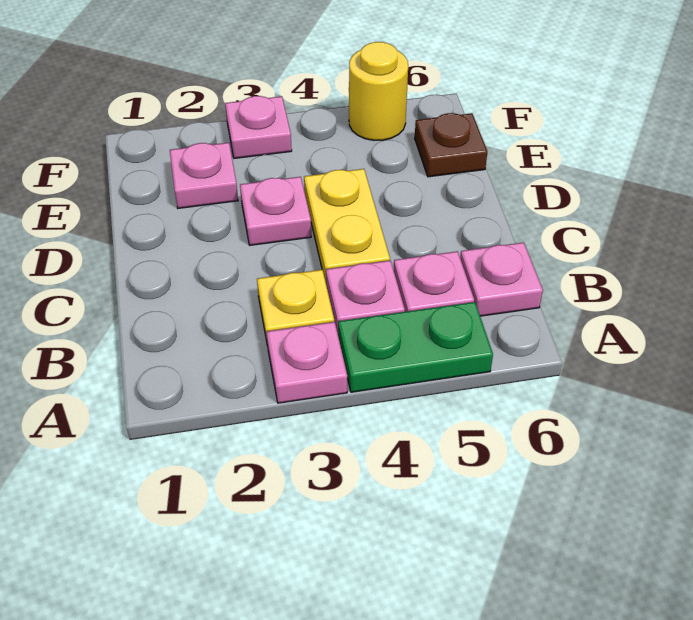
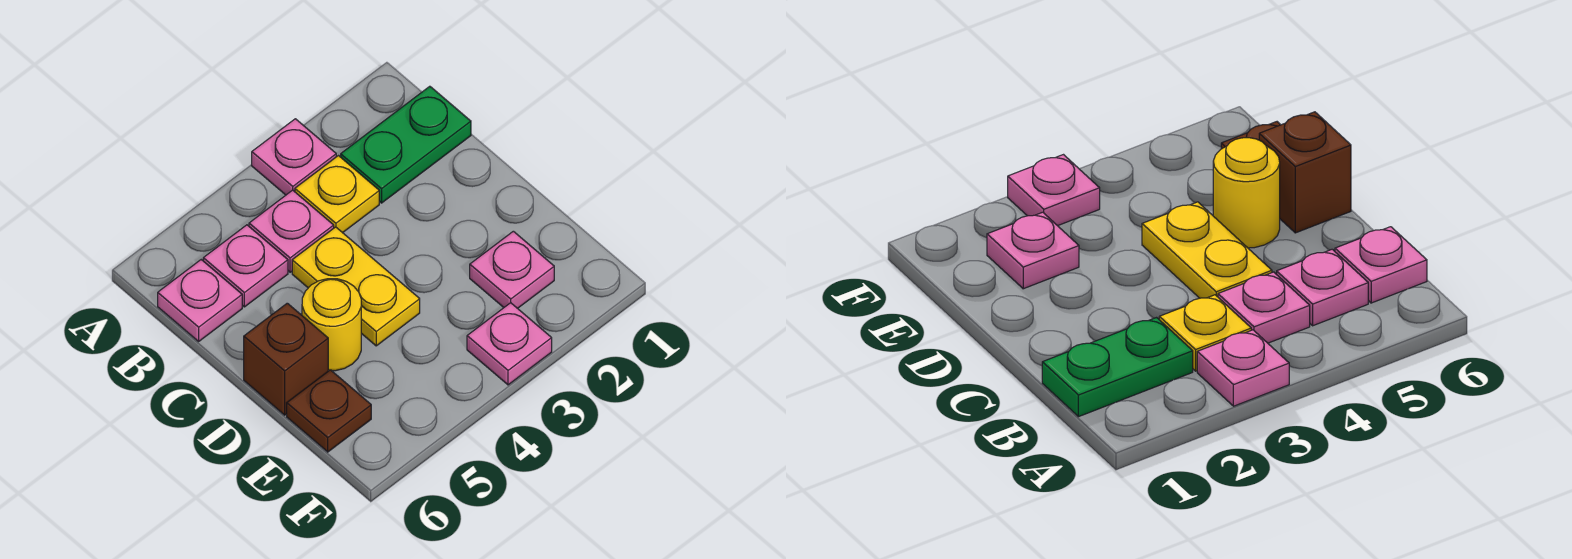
green 1x2 plate [338,302,493,392] -> green 1x2 plate moved to [341,86,471,203]
pink 1x1 plate [240,177,311,245] -> none
none -> brown 1x1 brick [244,303,328,415]
yellow 1x1 round brick [349,42,408,140] -> yellow 1x1 round brick moved to [302,279,361,371]

